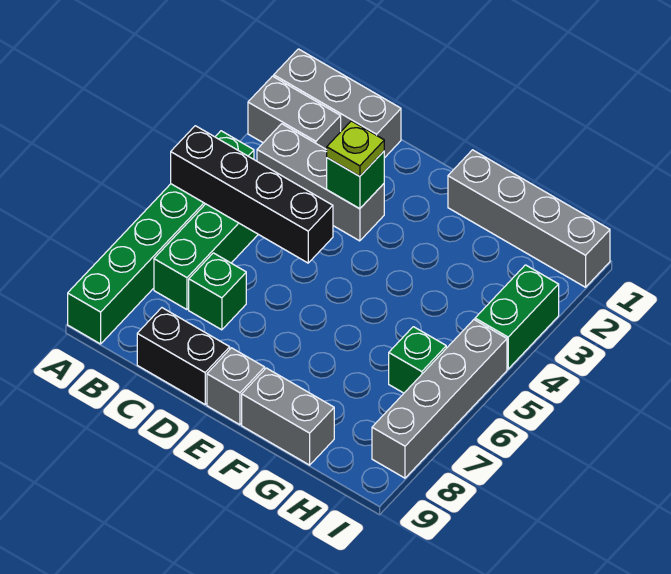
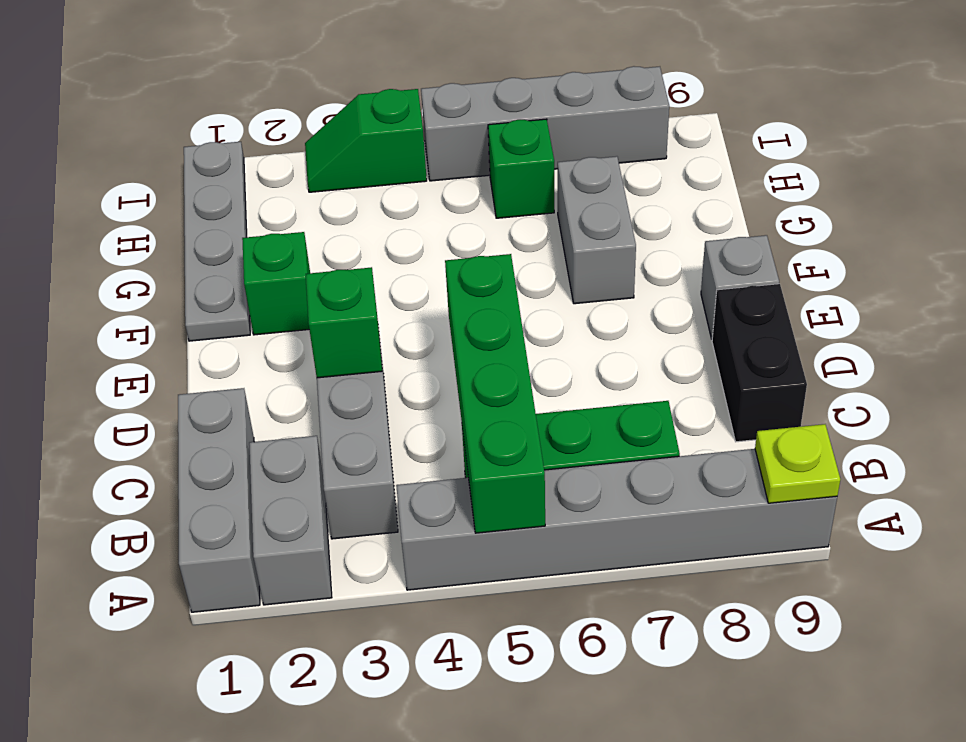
green 1x6 brick [68,131,254,344] -> grey 1x6 brick [396,449,837,590]
black 1x4 brick [171,126,333,263] -> green 1x4 brick [445,254,545,533]
green 1x1 brick [189,253,246,330] -> green 1x1 brick moved to [242,232,310,335]
lime 1x1 plate [327,121,384,176] -> lime 1x1 plate moved to [755,424,840,503]
grey 1x4 brick [448,150,610,287] -> grey 1x4 plate [184,142,250,341]
grey 1x2 brick [242,368,334,465] -> grey 1x2 brick moved to [558,156,636,304]
green 1x2 brick [475,265,559,369] -> green 1x2 slope [305,89,427,192]

